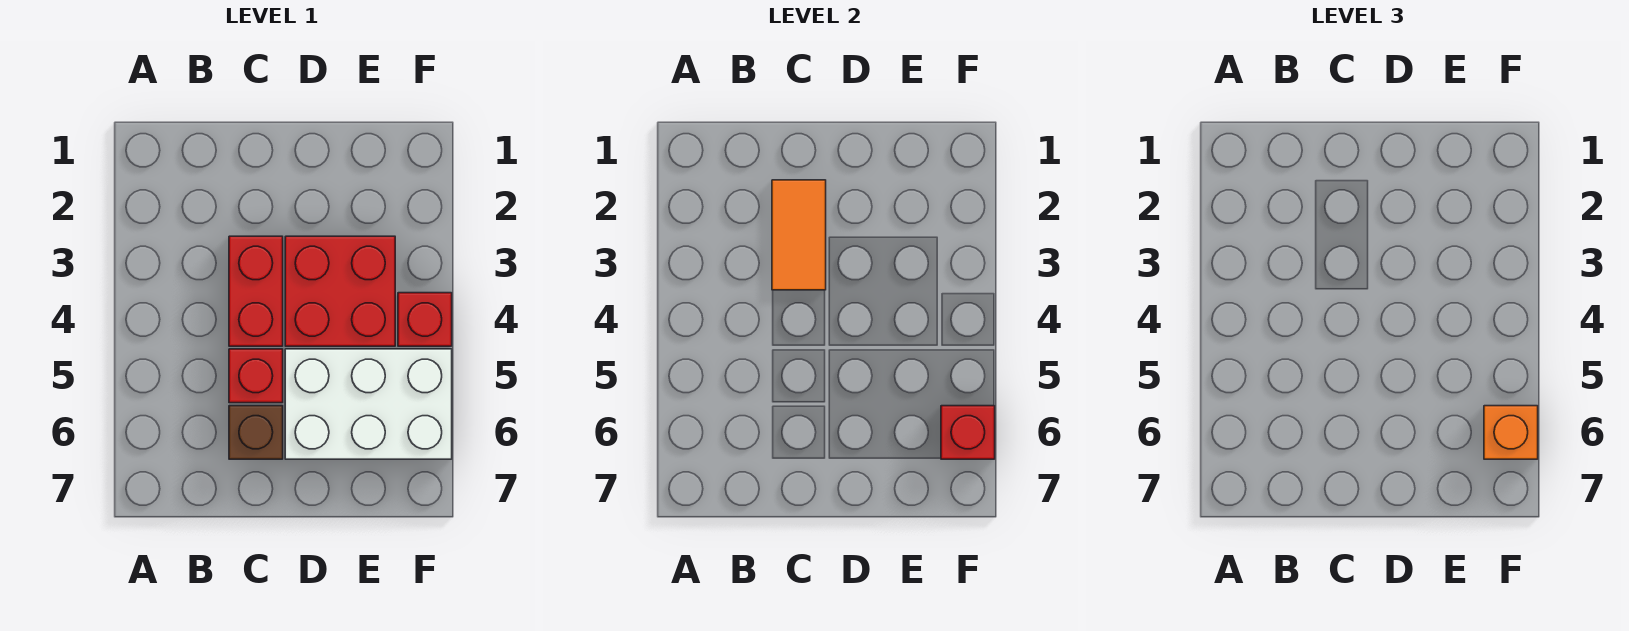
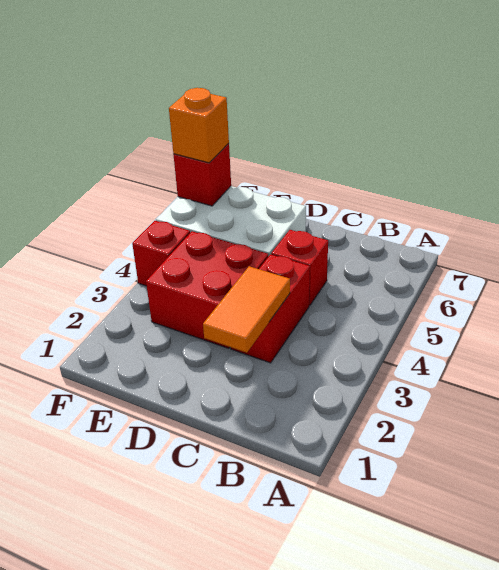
brown 1x1 brick [229,406,283,459] -> none

